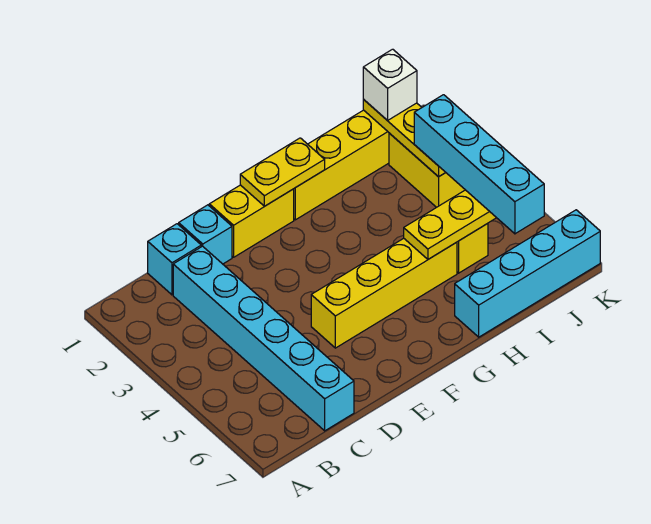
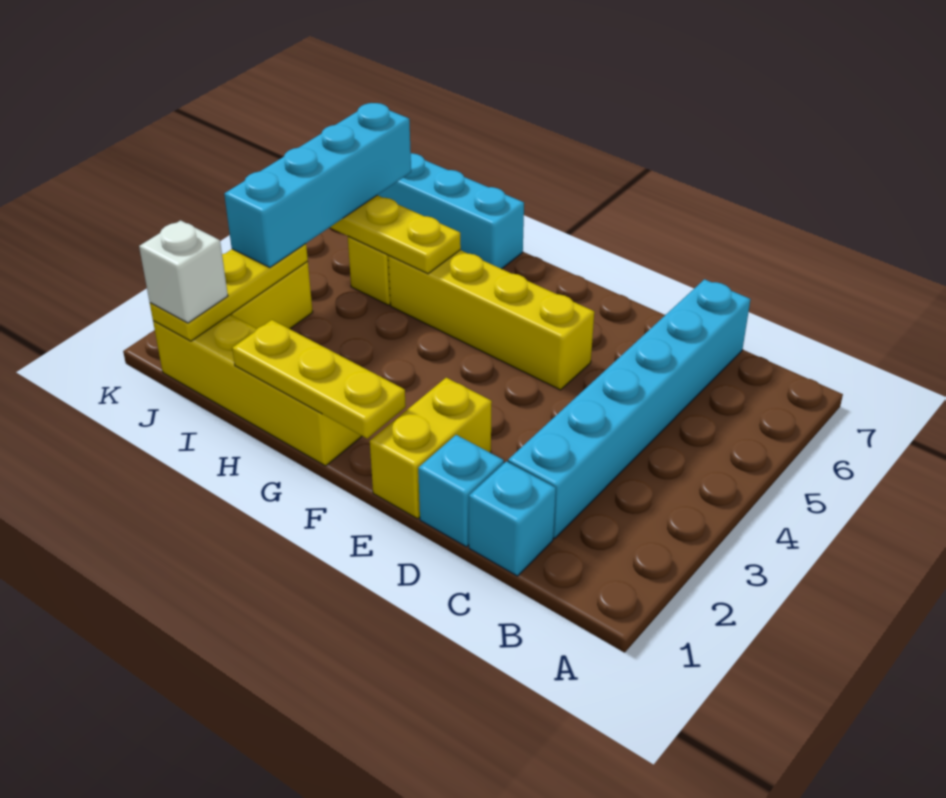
yellow 1x2 brick [209,185,294,257] -> yellow 1x2 brick turned to [370,378,492,519]
yellow 1x2 plate [240,138,325,206] -> yellow 1x3 plate [232,320,406,438]

